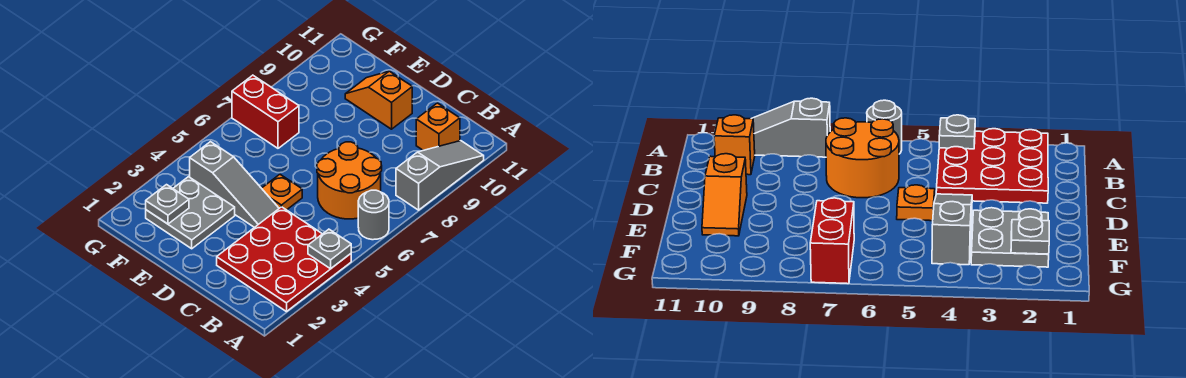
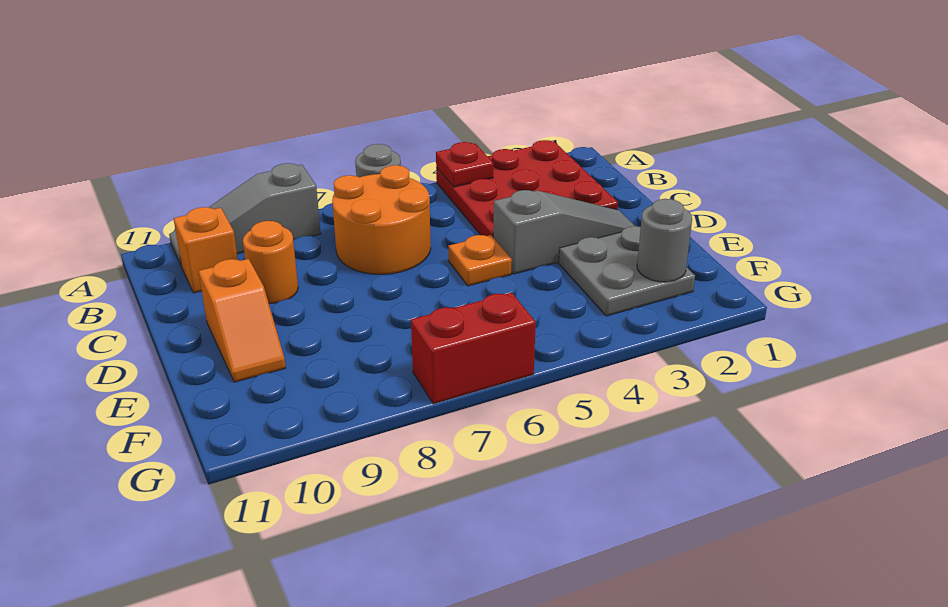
grey 1x1 plate [308,229,351,269] -> red 1x1 plate [436,142,493,187]
none -> orange 1x1 round brick [243,221,298,303]
grey 1x3 slope [190,142,279,228] -> grey 1x3 slope turned to [493,190,635,274]
grey 1x1 plate [146,185,189,224] -> grey 1x1 round brick [637,199,692,282]
red 1x2 brick [232,75,299,148] -> red 1x2 brick turned to [411,293,536,404]

